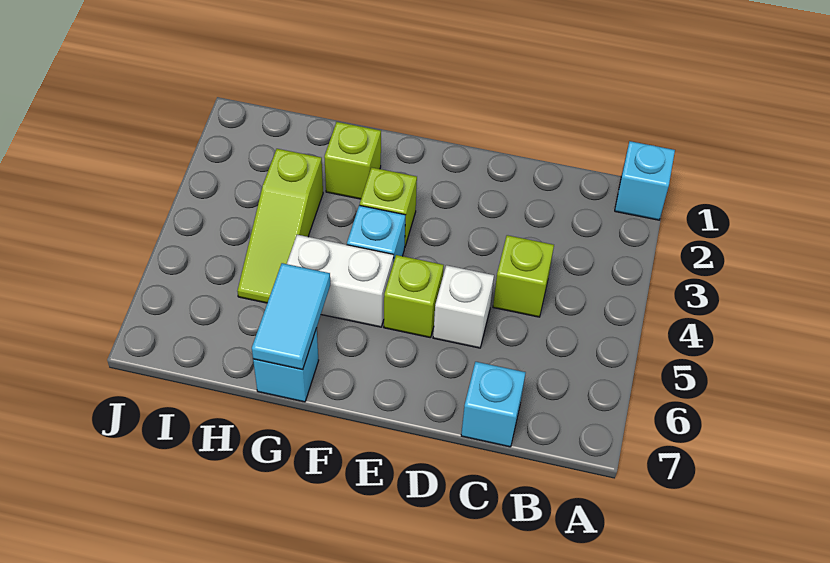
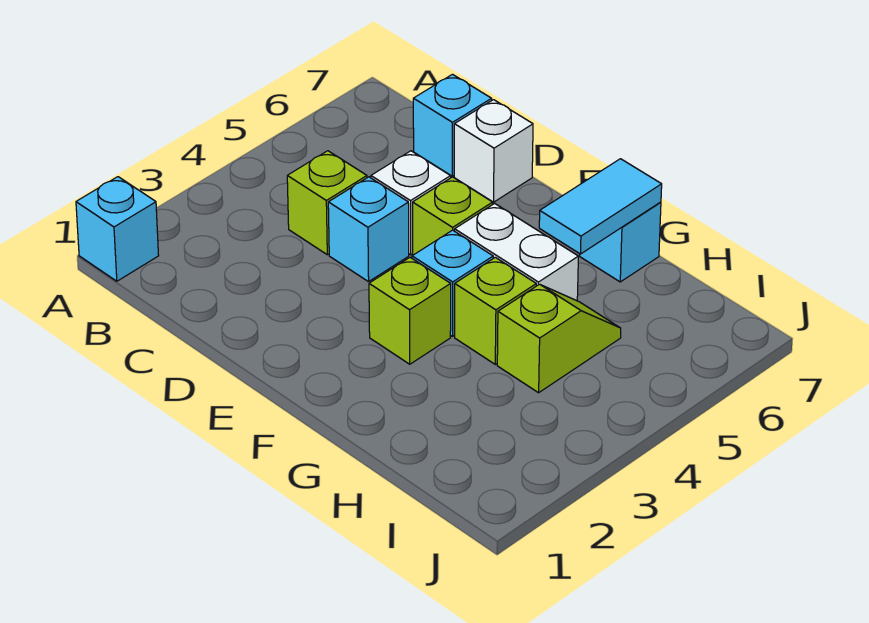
none -> cyan 1x1 brick [328,177,409,282]
none -> white 1x1 brick [454,100,533,202]
lime 1x1 brick [324,122,381,199] -> lime 1x1 brick moved to [455,257,536,364]
lime 1x3 slope [237,149,323,303] -> lime 1x2 slope [497,284,621,393]

